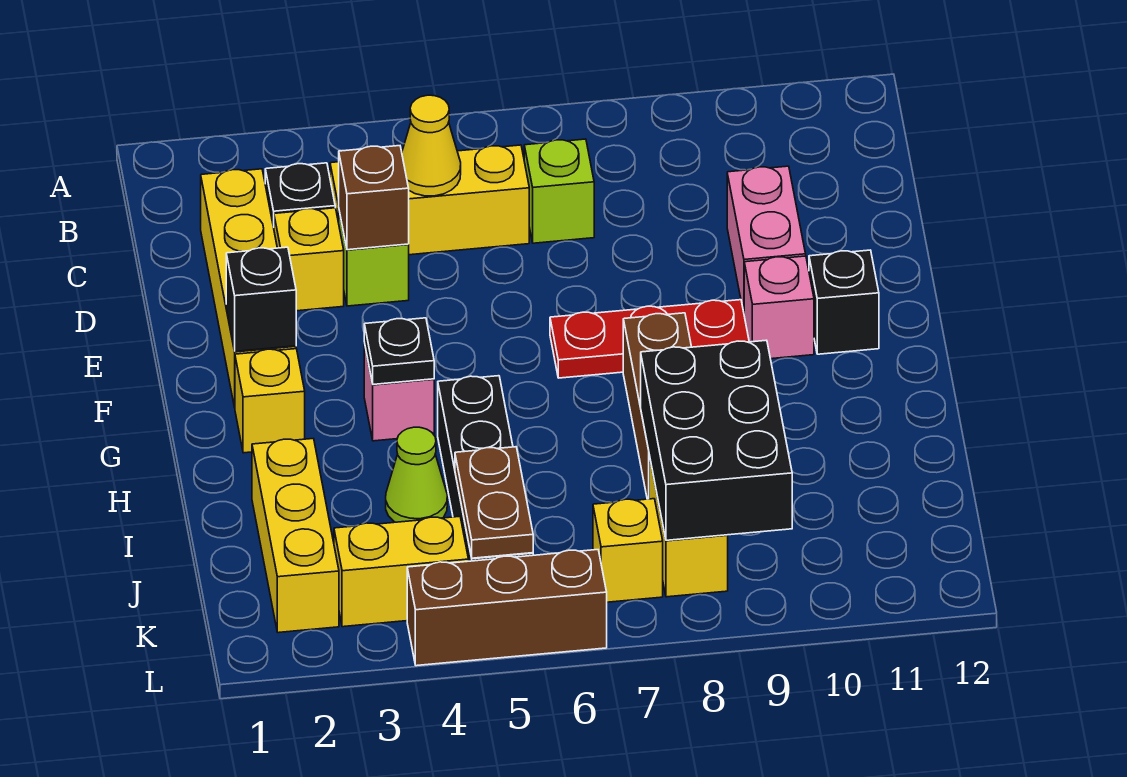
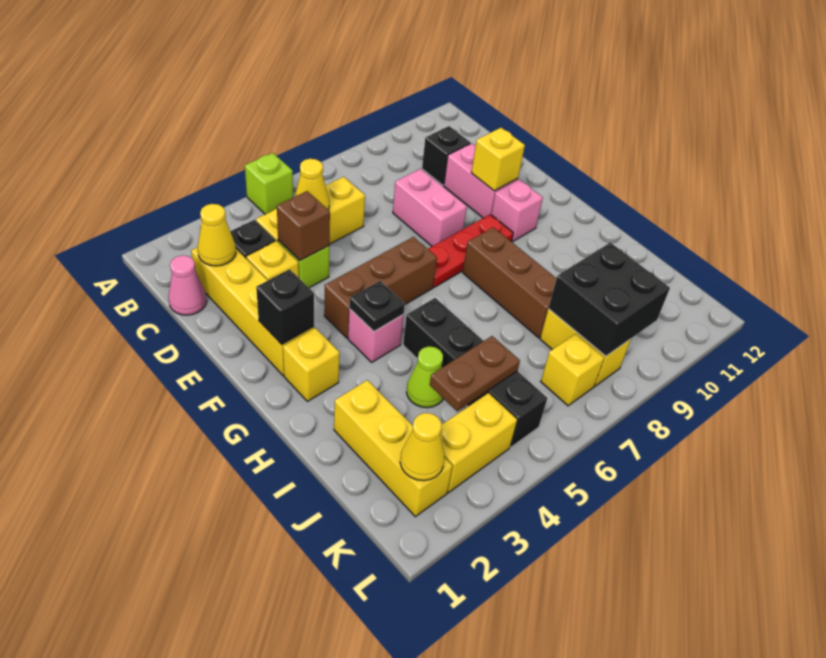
none -> pink 1x1 cone [168,255,207,315]
none -> yellow 1x1 cone [198,204,236,266]
lime 1x1 brick [524,139,594,243] -> lime 1x1 brick moved to [245,153,293,214]
none -> pink 1x2 brick [393,169,467,246]
none -> yellow 1x1 brick [471,128,525,191]
black 1x1 brick [809,250,879,354] -> black 1x1 brick moved to [422,126,471,185]
black 2x3 brick [641,340,792,540] -> black 2x2 brick [548,243,670,356]
brown 1x2 plate [455,447,533,558] -> brown 1x2 plate turned to [430,336,520,411]
none -> yellow 1x1 cone [400,413,444,481]
brown 1x3 brick [407,550,607,666] -> brown 1x3 brick moved to [324,237,437,338]

